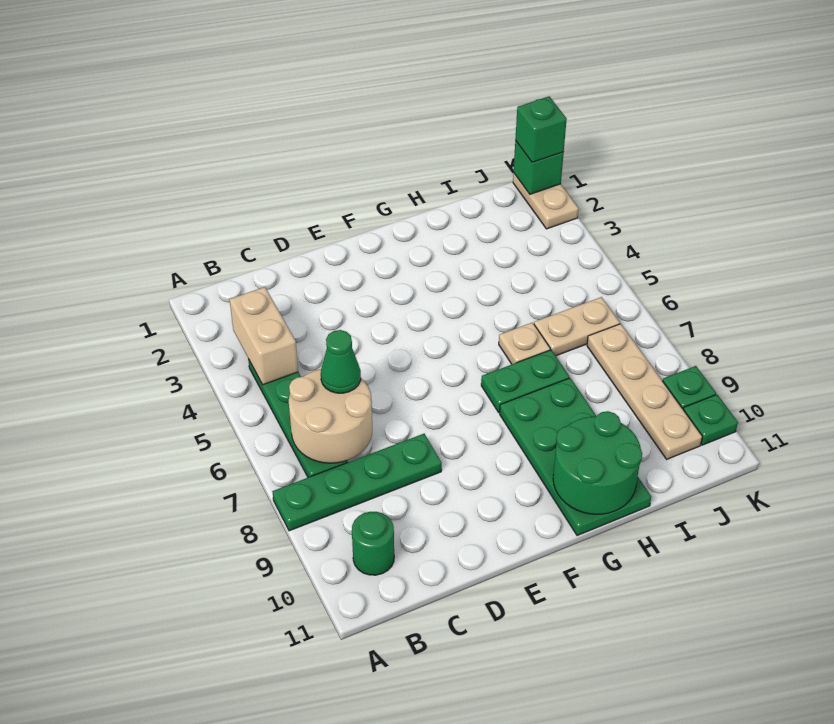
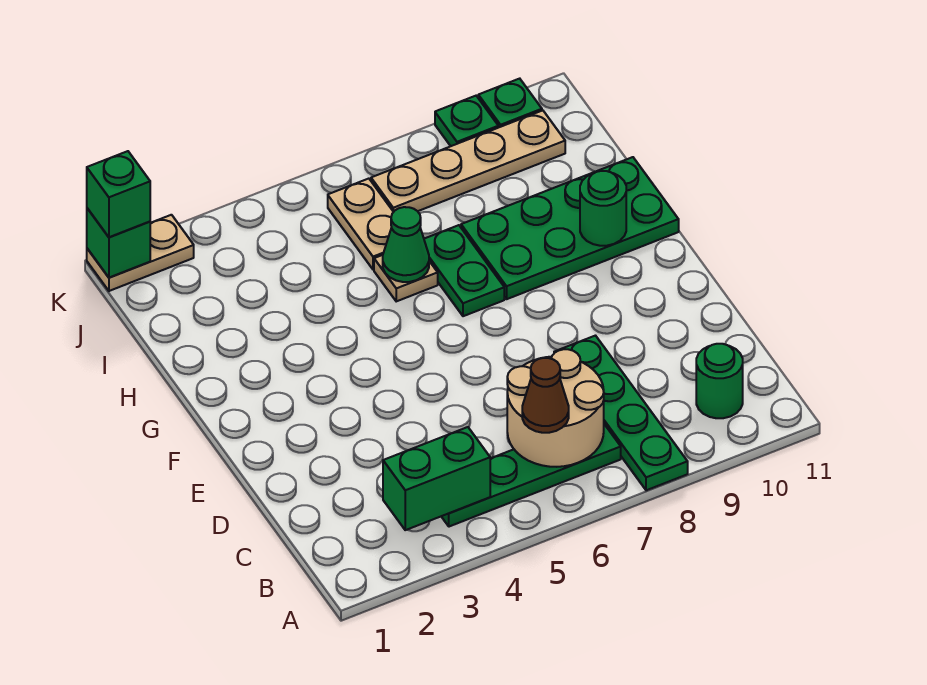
tan 1x2 brick [229,287,298,385] -> green 1x2 brick [383,427,490,530]
none -> brown 1x1 cone [522,358,569,433]
green 1x1 cone [321,330,361,393] -> green 1x1 cone moved to [383,207,429,282]
green 2x2 round brick [553,411,642,514] -> green 1x1 round brick [580,171,626,246]

